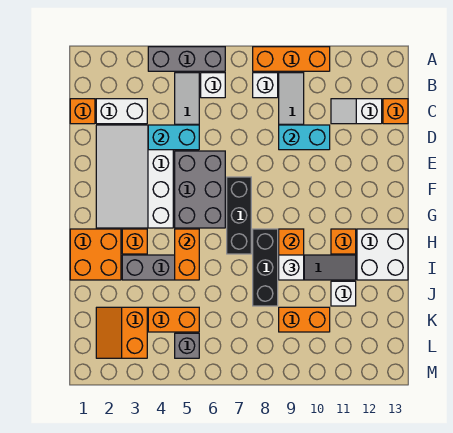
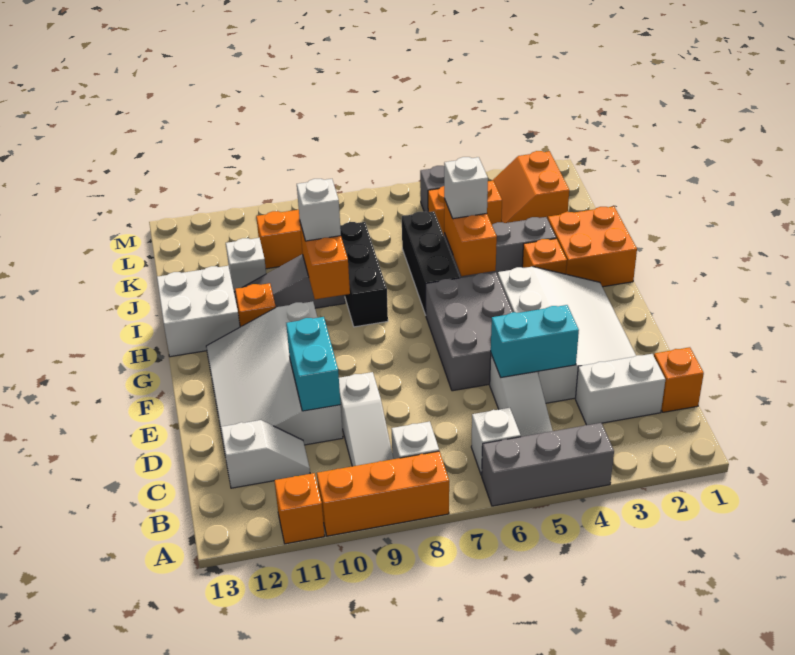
orange 1x1 brick [383,99,408,124] -> orange 1x1 brick moved to [274,473,325,544]
cyan 1x2 brick [279,125,330,150] -> cyan 1x2 brick turned to [286,317,341,411]
none -> white 3x4 slope [206,301,343,446]
black 1x3 brick [227,177,251,254] -> black 1x3 brick moved to [402,211,460,315]
none -> white 1x1 brick [444,157,488,219]
orange 2x2 slope [96,307,147,358] -> orange 2x2 slope turned to [492,151,569,223]

